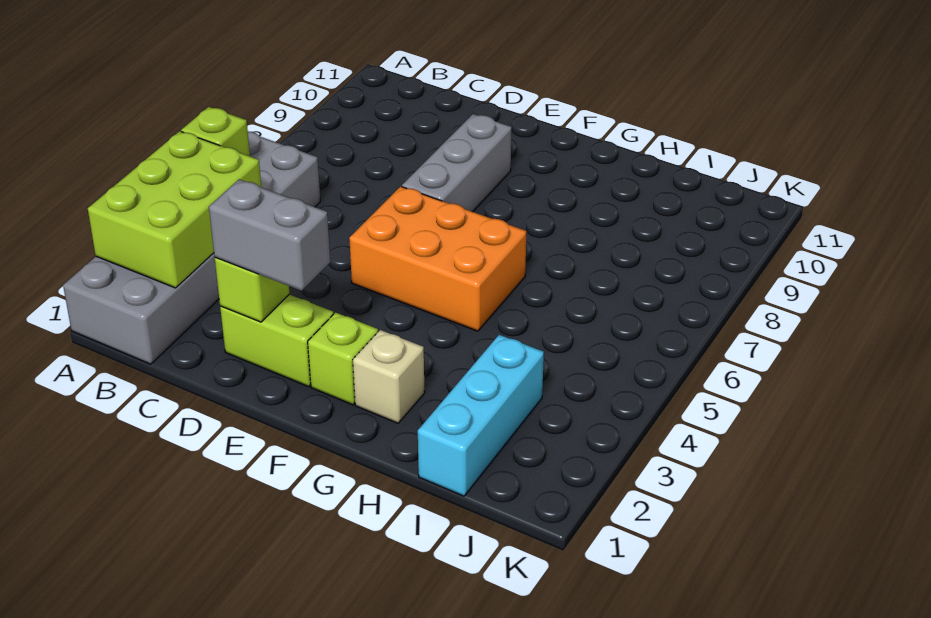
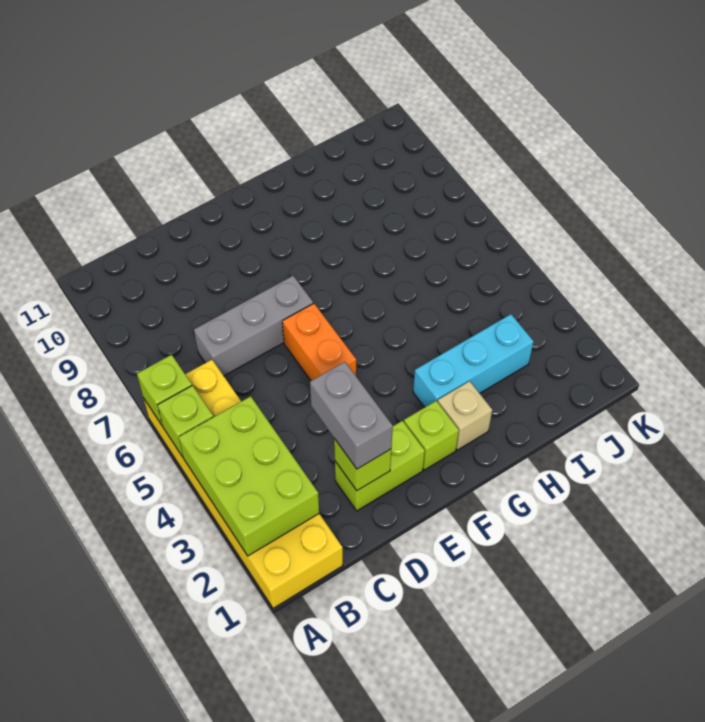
grey 2x6 brick [63,131,320,364] -> yellow 2x6 brick [144,360,343,608]
none -> lime 1x1 brick [137,355,192,426]
grey 1x2 brick [209,179,330,291] -> grey 1x2 brick turned to [310,362,393,469]
orange 2x3 brick [349,186,527,331] -> orange 1x2 brick [282,303,356,381]
grey 1x3 brick [402,114,512,212] -> grey 1x3 brick turned to [194,276,313,376]
cyan 1x3 brick [418,335,544,496] -> cyan 1x3 brick turned to [413,314,534,407]

